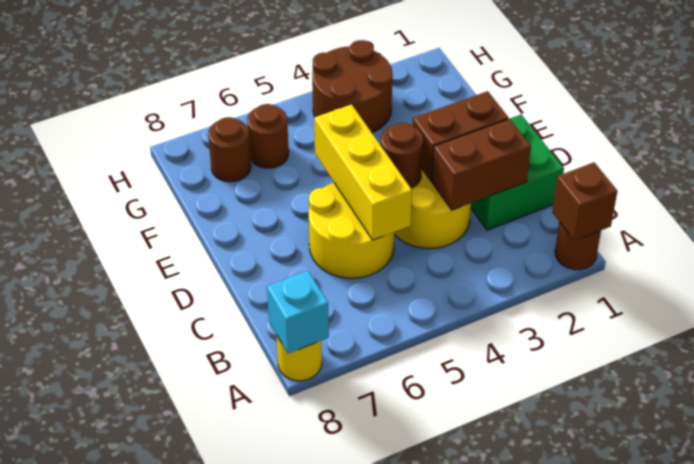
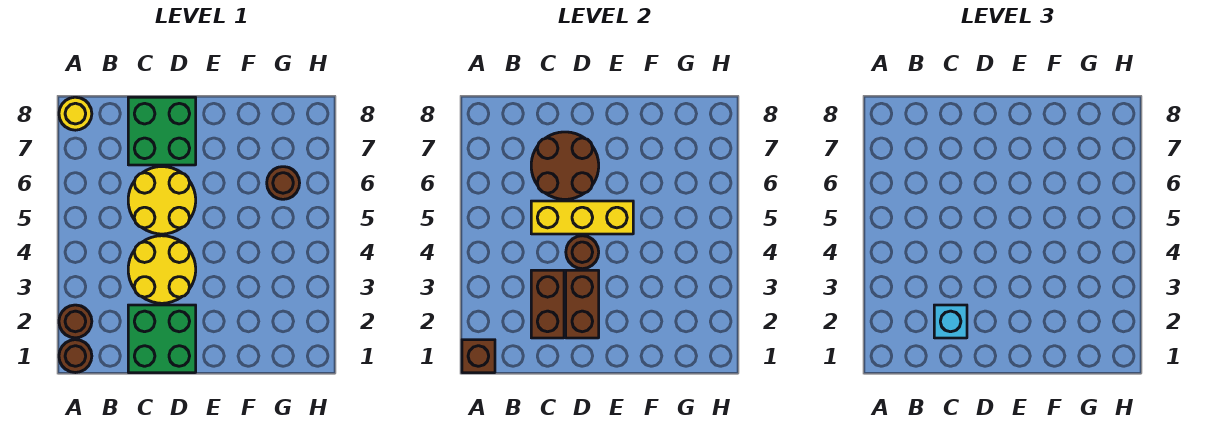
cyan 1x1 brick [267,271,329,354] -> cyan 1x1 brick moved to [934,305,967,338]
none -> green 2x2 brick [128,97,196,165]
brown 2x2 round brick [312,40,393,133] -> brown 2x2 round brick moved to [531,132,599,199]
brown 1x1 round brick [208,117,251,182] -> brown 1x1 round brick moved to [59,305,92,338]

